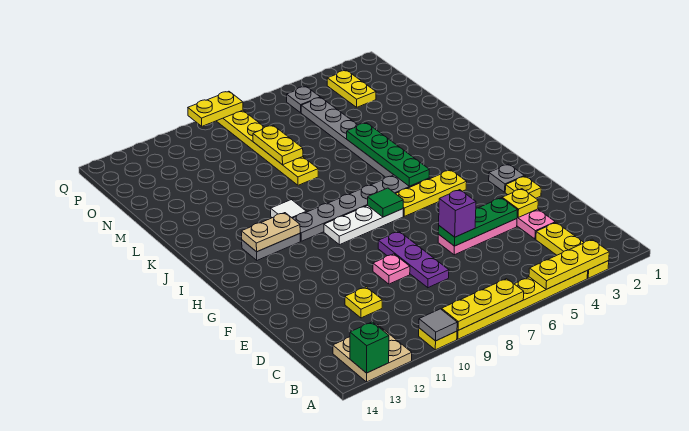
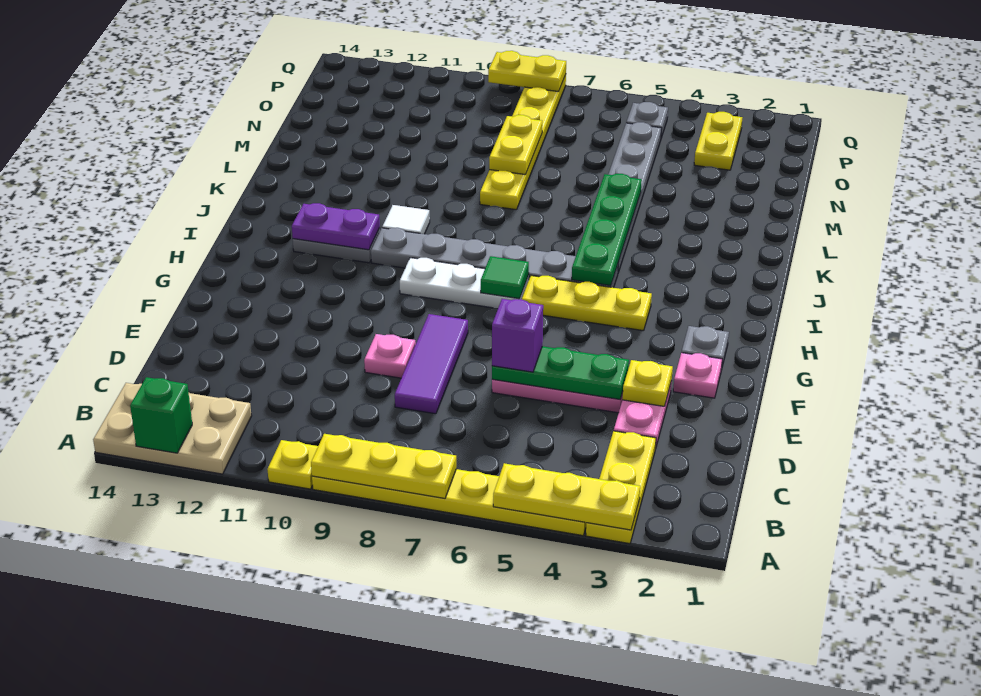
grey 1x1 tile [419,309,457,341] -> none
tan 2x2 plate [333,325,412,382] -> tan 2x3 plate [93,383,252,474]
purple 1x3 plate [378,231,449,288] -> purple 1x3 tile [395,314,468,414]
yellow 1x1 plate [345,287,382,318] -> none
yellow 1x1 plate [505,176,541,198] -> pink 1x1 plate [673,353,722,398]
tan 1x2 plate [241,213,300,252] -> purple 1x2 plate [292,203,380,250]

